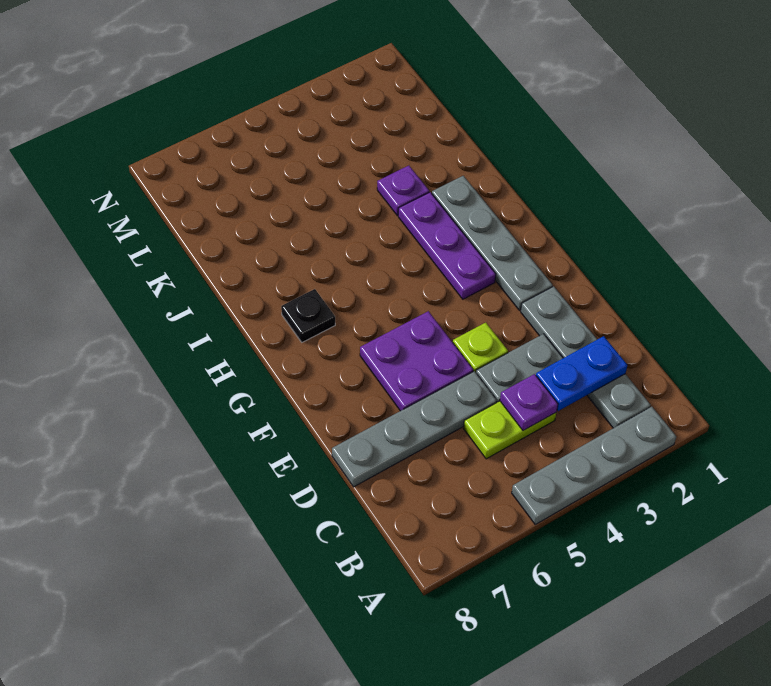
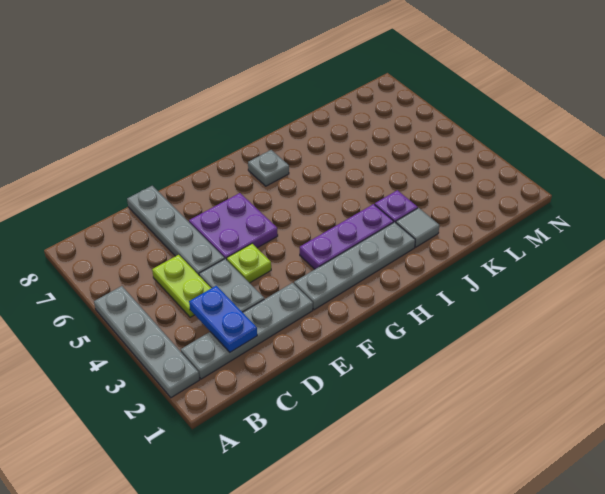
purple 1x1 plate [500,374,558,431] -> none
black 1x1 plate [281,289,335,342] -> grey 1x1 plate [248,150,289,186]
none -> grey 1x1 tile [396,208,439,247]

